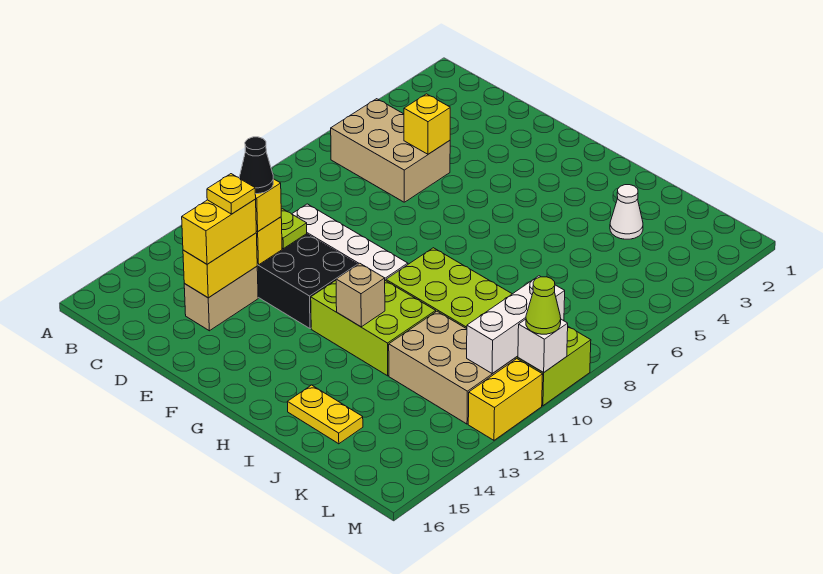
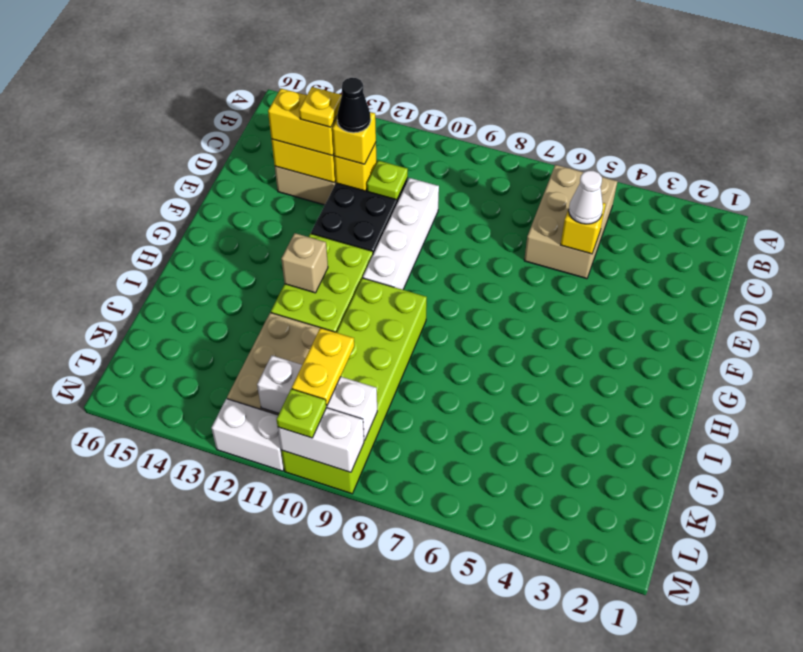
yellow 1x2 plate [287,385,363,444] -> yellow 1x2 plate moved to [292,328,354,406]
white 1x1 cone [610,185,643,239] -> white 1x1 cone moved to [569,171,603,224]
white 1x1 brick [518,319,568,373] -> white 1x2 brick [278,408,364,472]
lime 1x1 cone [526,277,561,334] -> lime 1x1 plate [277,389,326,438]
yellow 1x2 brick [468,359,543,440] -> white 1x2 brick [211,399,284,471]

